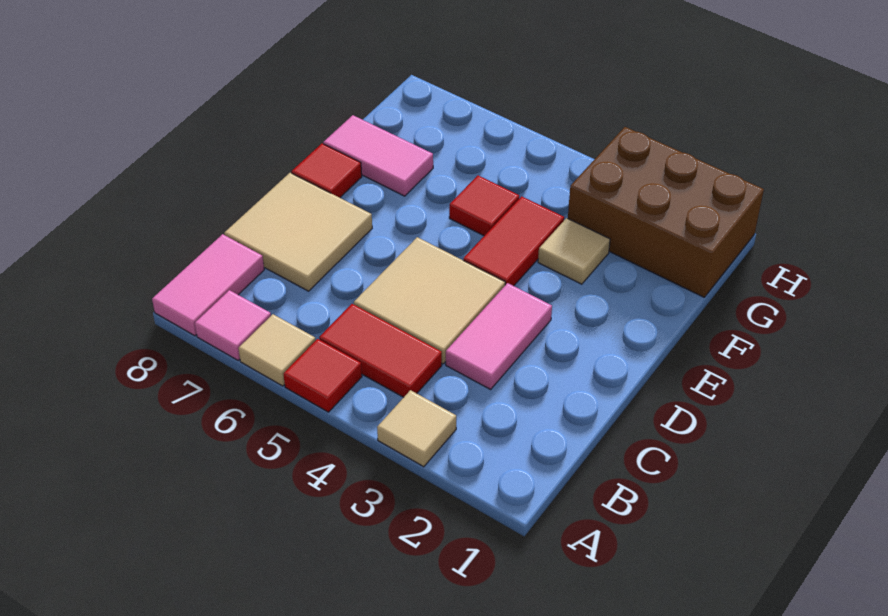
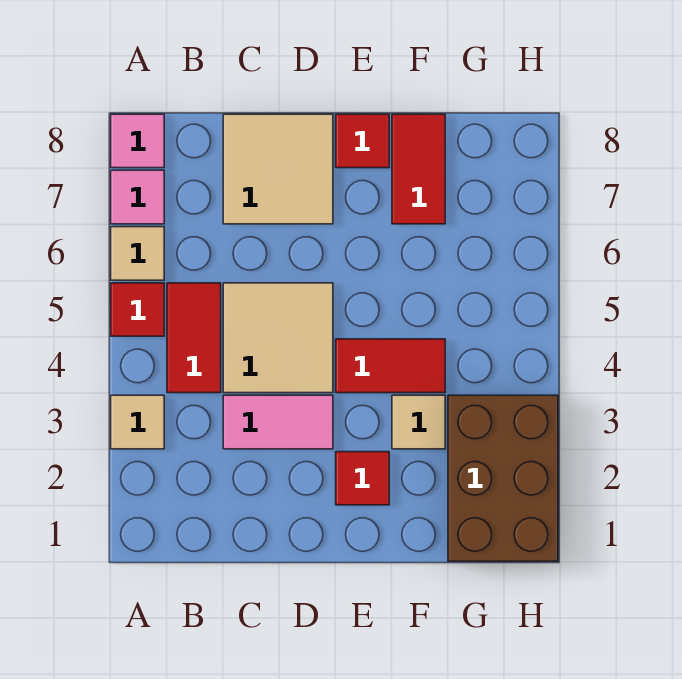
pink 1x2 tile [152,234,264,336] -> pink 1x1 tile [111,114,164,168]
red 1x1 tile [449,176,519,236] -> red 1x1 tile moved to [336,452,389,505]
pink 1x2 tile [323,115,433,196] -> red 1x2 tile [392,114,445,224]

